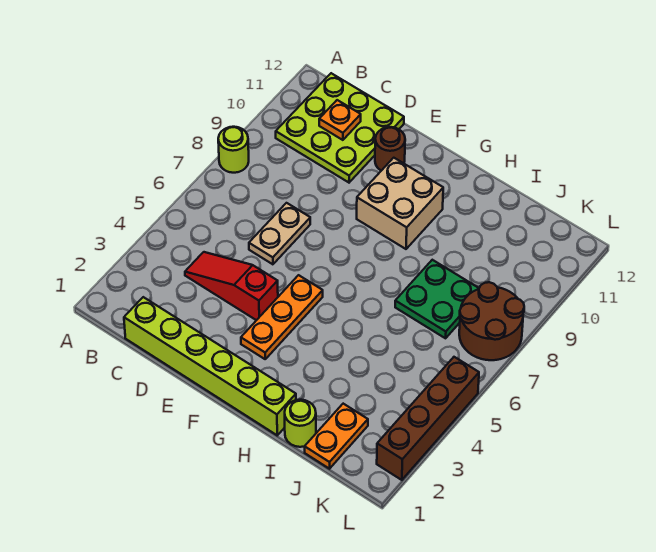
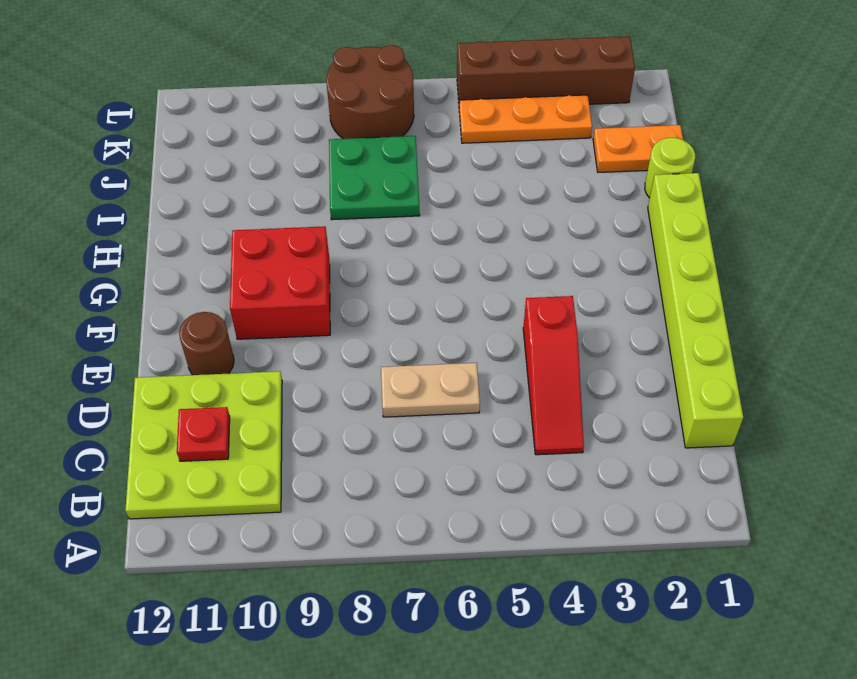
lime 1x1 round brick [218,127,249,173] -> none
orange 1x1 plate [319,100,361,140] -> red 1x1 plate [177,407,230,461]
orange 1x3 plate [241,275,323,359] -> orange 1x3 plate moved to [459,95,592,143]
tan 2x2 brick [357,158,443,249] -> red 2x2 brick [230,226,330,339]

